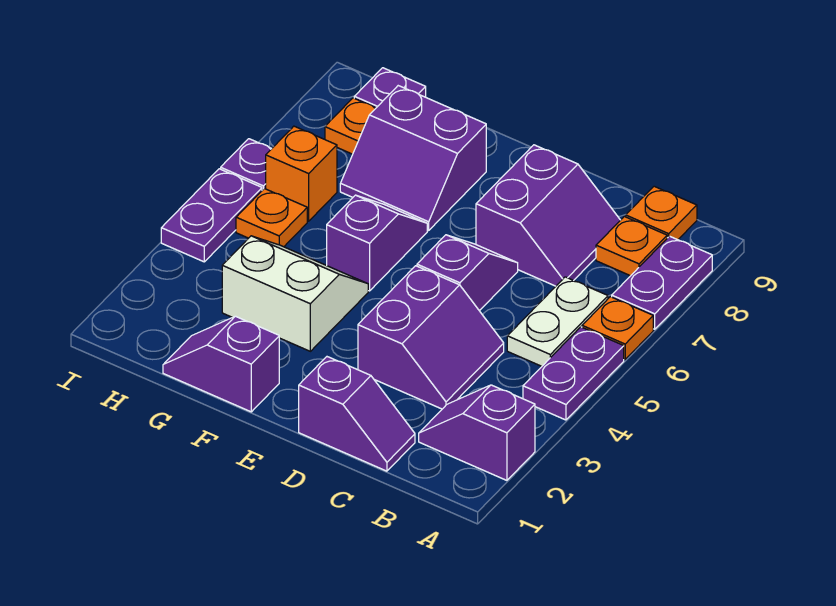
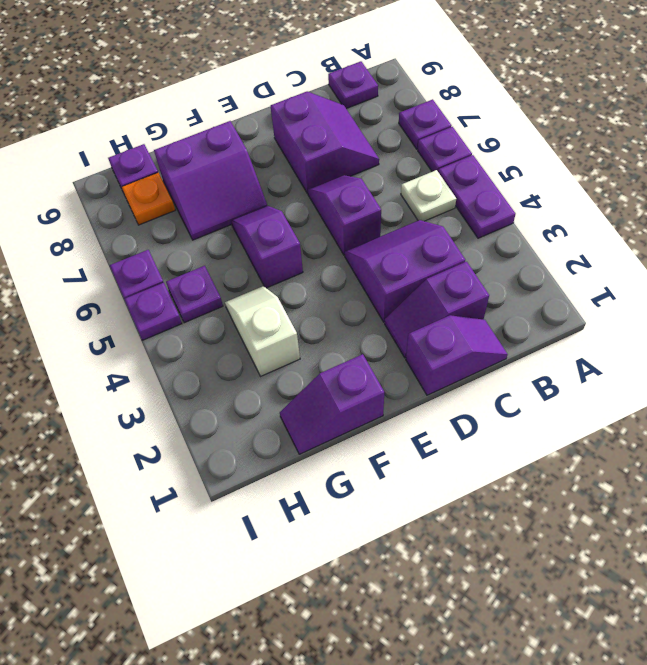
purple 1x2 slope [419,385,535,480] -> purple 1x2 slope moved to [385,262,489,358]
orange 1x1 plate [582,297,653,359] -> purple 1x1 plate [418,127,472,172]
purple 1x2 plate [612,236,712,329] -> purple 1x1 plate [399,99,451,149]
white 1x2 plate [507,277,608,366] -> white 1x1 plate [401,170,456,221]
orange 1x1 plate [596,217,667,276] -> none
orange 1x1 plate [626,186,697,240] -> purple 1x1 plate [328,61,378,109]
purple 2x2 slope [358,266,504,409] -> purple 2x2 slope turned to [345,220,465,322]
white 2x2 slope [222,236,368,351] -> white 1x2 slope [225,286,300,376]
orange 1x1 plate [236,189,307,247] -> purple 1x1 plate [166,266,223,323]
orange 1x1 brick [266,126,337,221] -> none
purple 1x2 plate [161,169,262,262] -> purple 1x1 plate [124,283,182,340]

